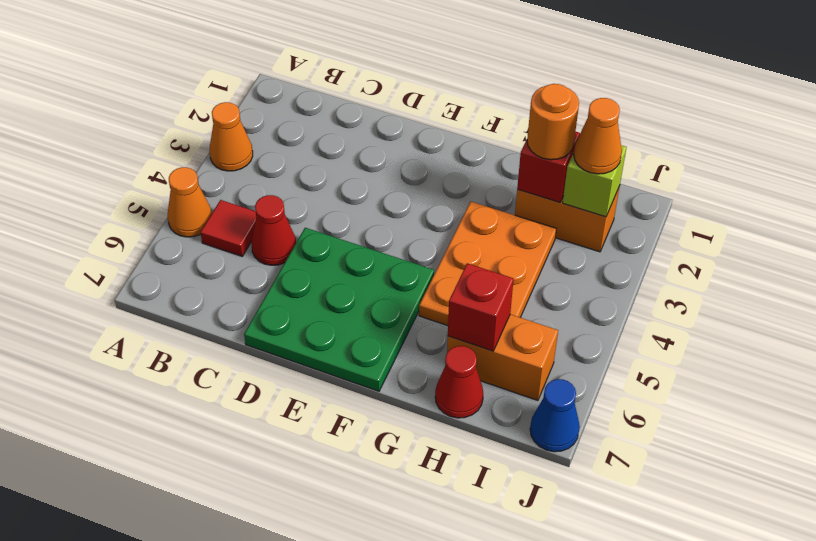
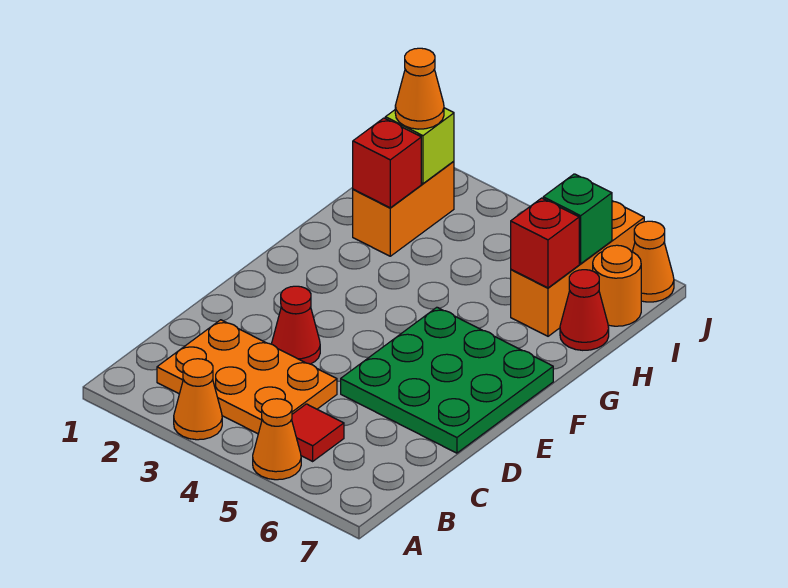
red 1x1 cone [251,195,296,265] -> red 1x1 cone moved to [272,286,320,364]
orange 2x3 plate [419,202,556,326] -> orange 2x3 plate moved to [157,320,337,434]
orange 1x1 round brick [527,84,579,160] -> orange 1x1 round brick moved to [593,245,641,326]
orange 1x2 brick [447,314,558,400] -> orange 1x3 brick [511,201,644,336]
none -> green 1x1 brick [543,174,612,264]
blue 1x1 cone [530,379,580,452] -> orange 1x1 cone [632,221,674,302]

